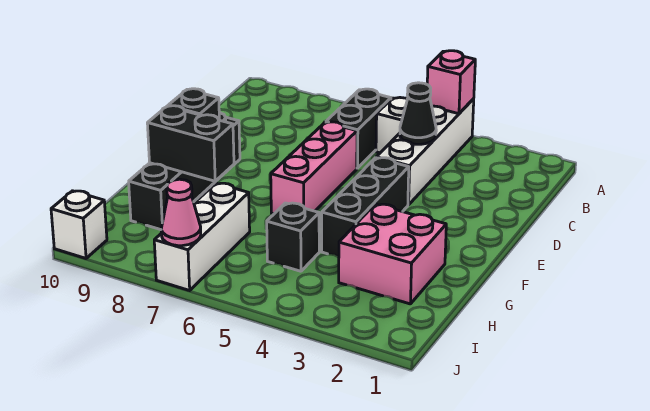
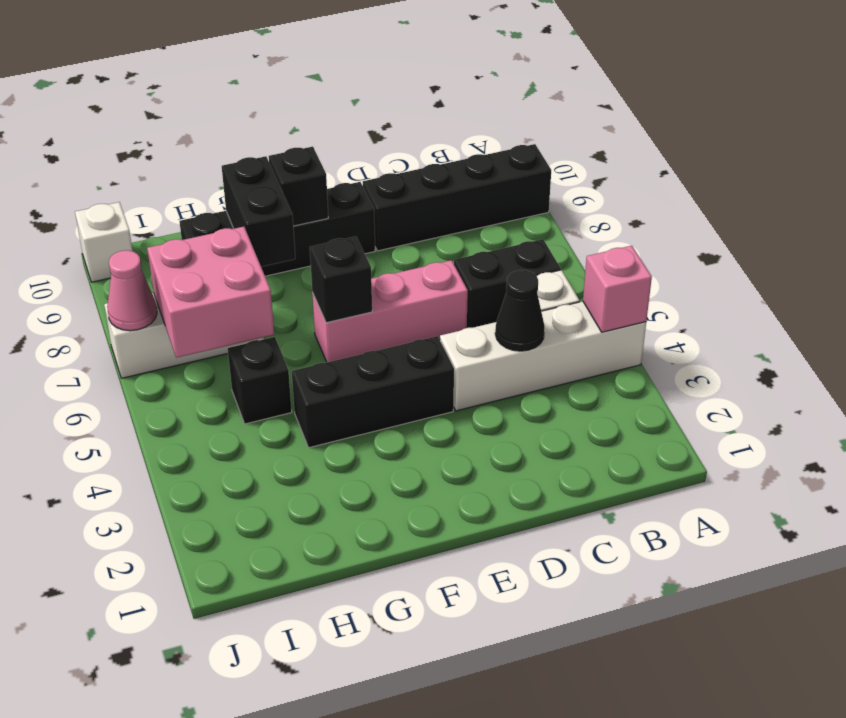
none -> black 1x4 brick [363,144,551,251]
none -> black 1x1 brick [310,236,372,323]
pink 2x2 brick [339,204,446,304] -> pink 2x2 brick moved to [147,227,274,358]

